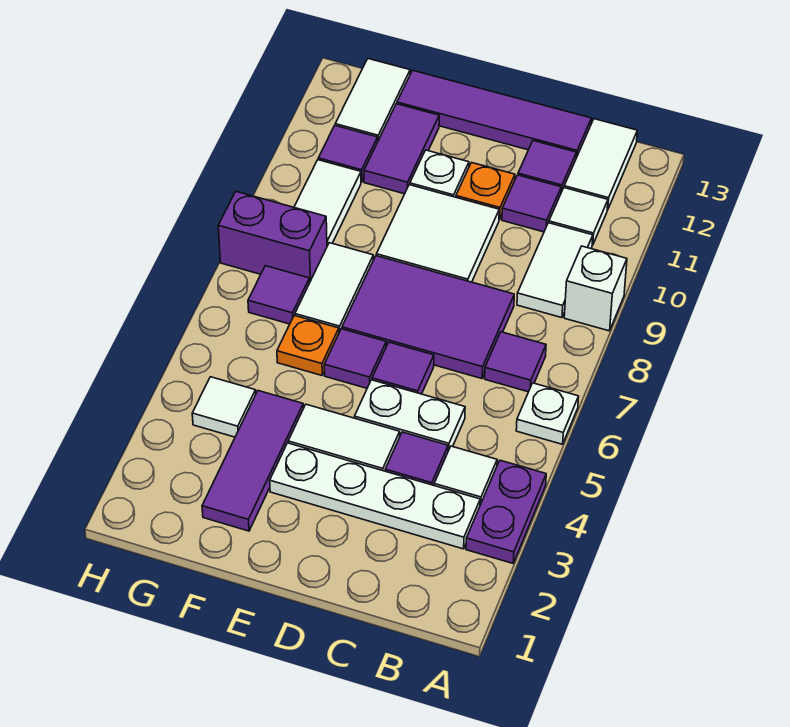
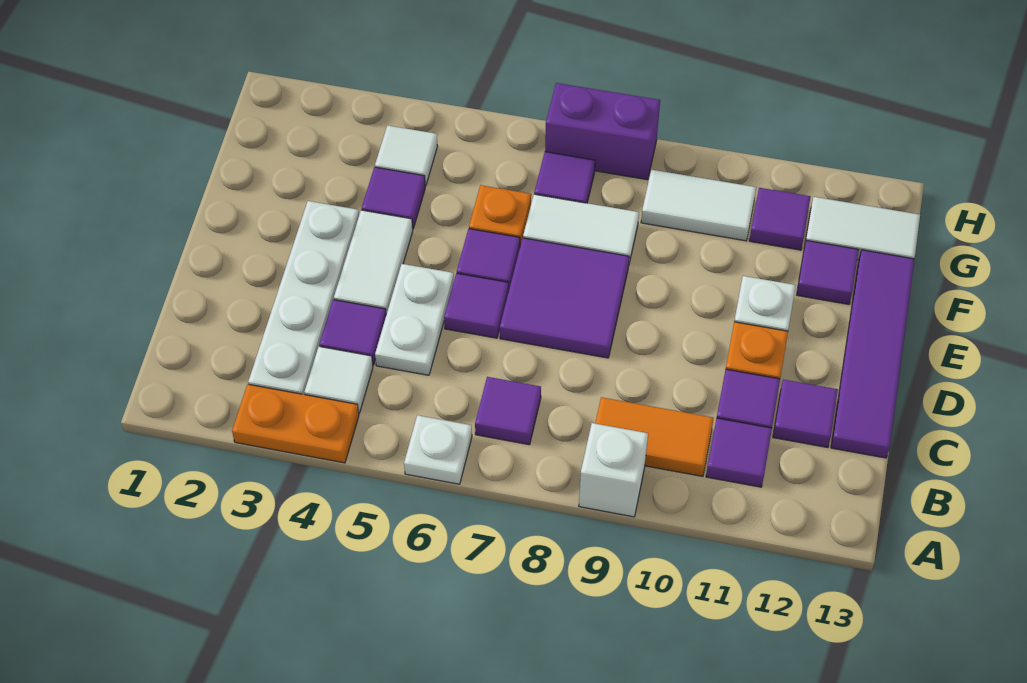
purple 1x2 plate [466,460,546,563] -> orange 1x2 plate [232,384,359,463]
white 1x2 tile [517,223,593,318] -> orange 1x2 tile [595,397,714,476]
white 1x1 tile [549,188,608,245] -> purple 1x1 tile [706,418,772,487]
white 1x2 tile [564,119,637,210] -> none
purple 2x3 tile [342,256,514,379] -> purple 2x2 tile [500,238,629,358]
white 2x2 tile [376,185,499,282] -> none
purple 1x3 tile [202,391,303,531] -> purple 1x1 tile [362,167,425,228]
purple 1x2 tile [364,104,439,194] -> purple 1x1 tile [797,240,859,304]
purple 1x2 brick [218,192,327,281] -> purple 1x2 brick turned to [545,83,660,180]

